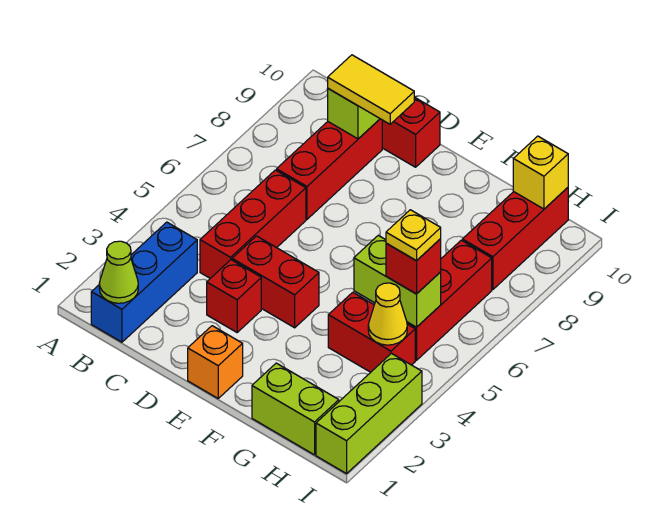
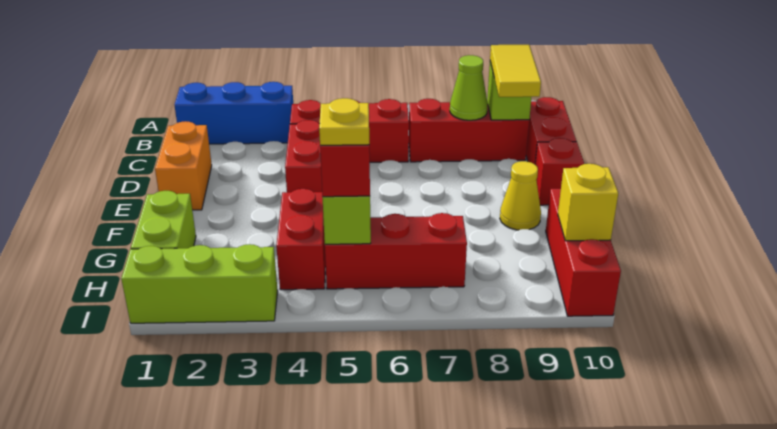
lime 1x1 cone [99,241,138,303] -> lime 1x1 cone moved to [450,55,488,120]
red 1x1 brick [207,260,261,332] -> red 1x1 brick moved to [535,138,584,205]
orange 1x1 brick [188,326,243,398] -> orange 1x2 brick [155,121,212,210]
yellow 1x1 cone [368,283,407,345] -> yellow 1x1 cone moved to [500,161,541,230]
red 1x3 brick [462,188,568,290] -> red 1x3 brick turned to [546,189,621,316]

